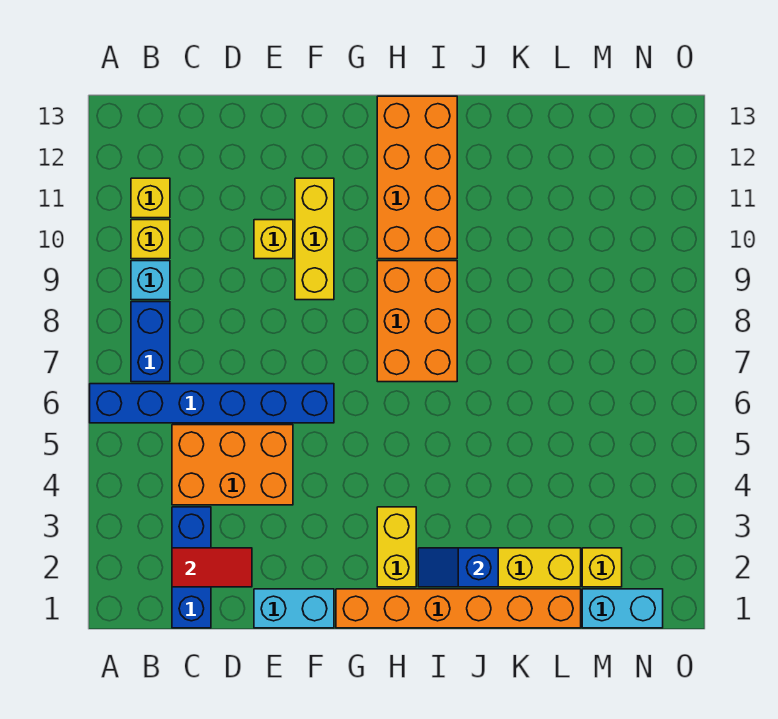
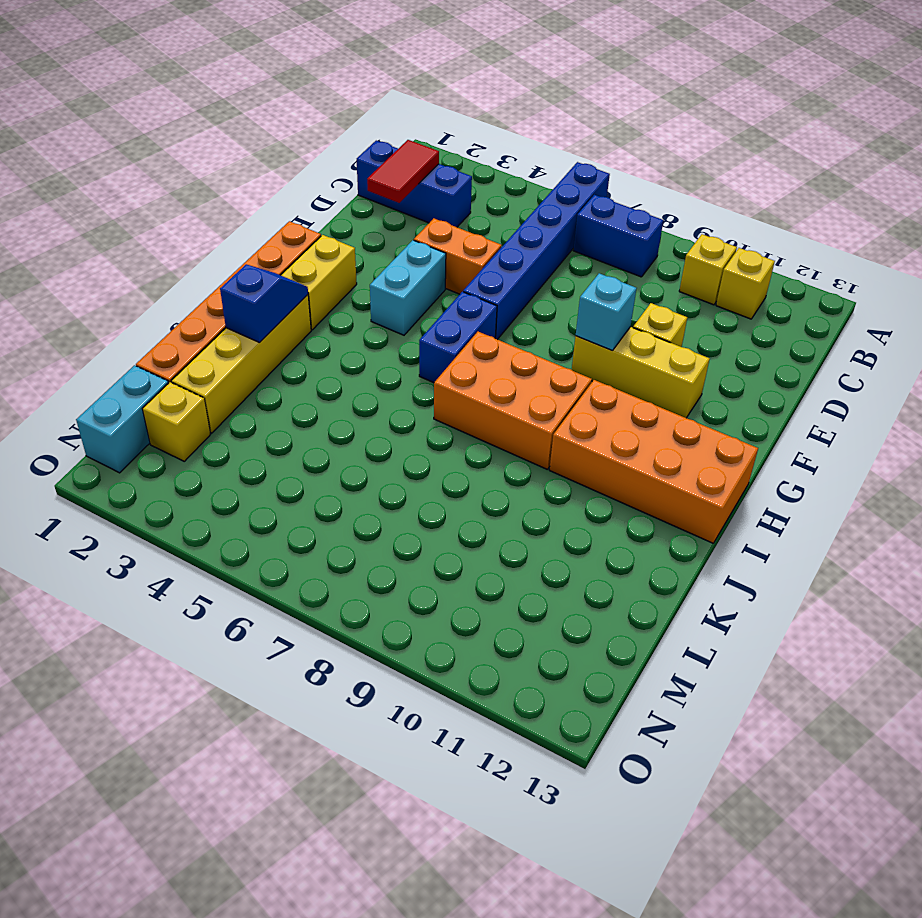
cyan 1x1 brick [131,261,170,300] -> cyan 1x1 brick moved to [576,273,637,351]
orange 2x3 brick [172,425,293,505] -> orange 1x2 brick [414,218,502,294]
cyan 1x2 brick [254,589,334,628] -> cyan 1x2 brick moved to [370,240,446,335]
none -> blue 1x2 brick [419,292,497,383]
yellow 1x2 brick [377,507,416,587] -> yellow 1x2 brick turned to [281,235,357,330]

